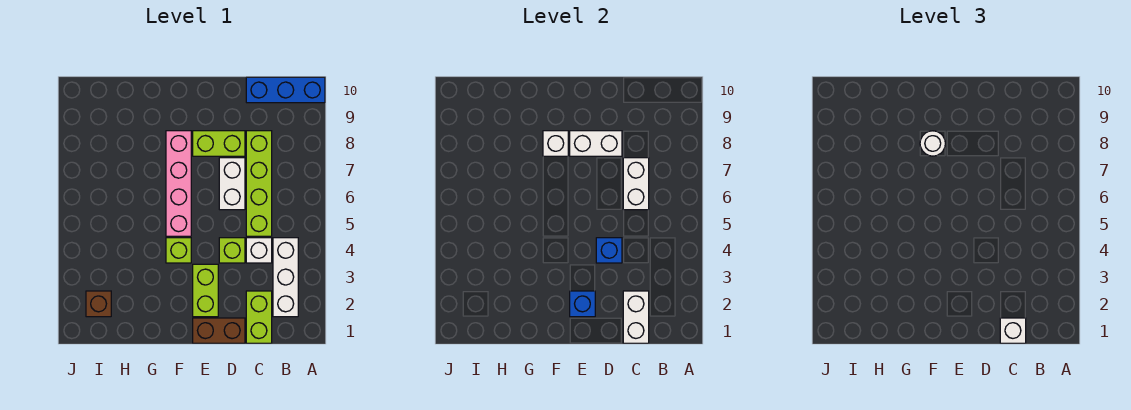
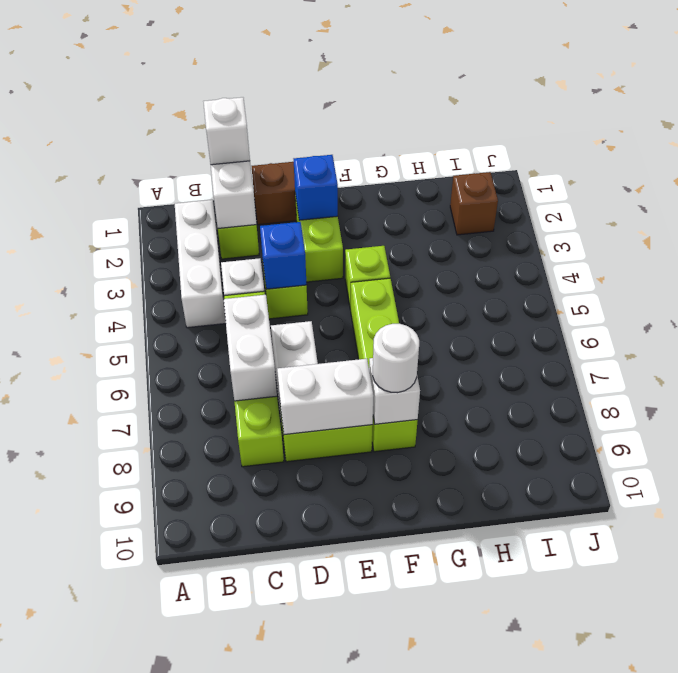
blue 1x3 brick [246,77,325,103] -> none
pink 1x4 brick [166,131,191,236] -> lime 1x4 brick [351,278,418,452]

